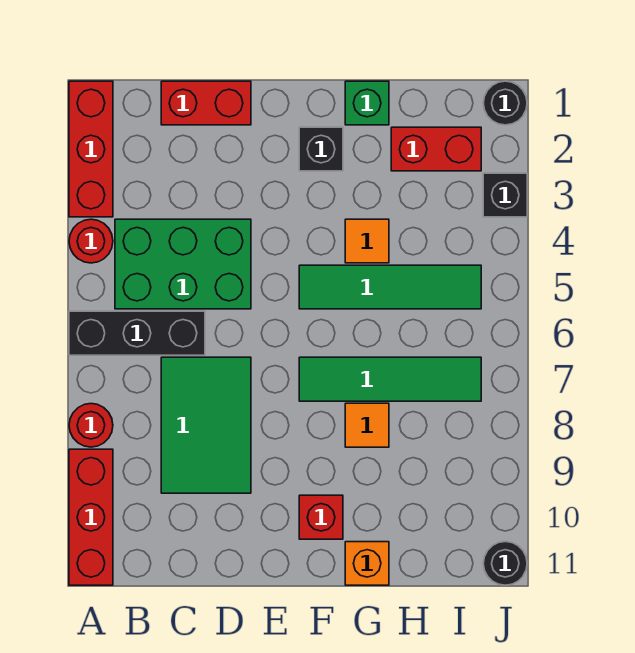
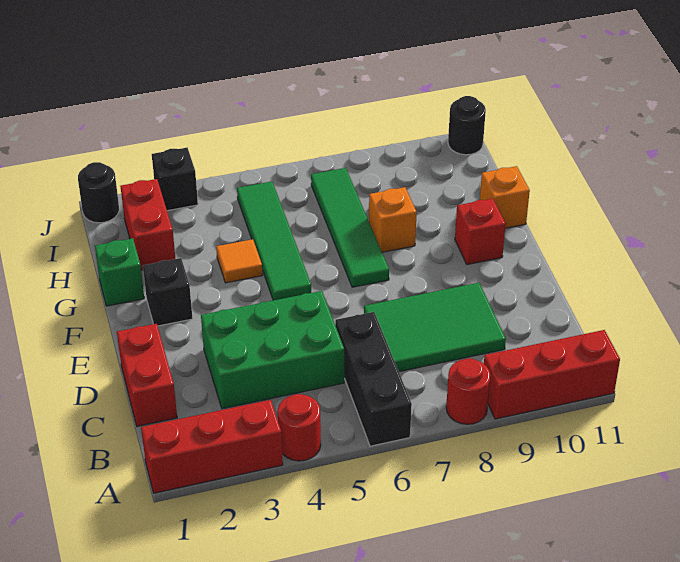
green 2x3 brick [115,219,251,309] -> green 2x3 brick turned to [201,291,344,409]
orange 1x1 tile [345,403,389,447] -> orange 1x1 brick [369,187,417,252]

